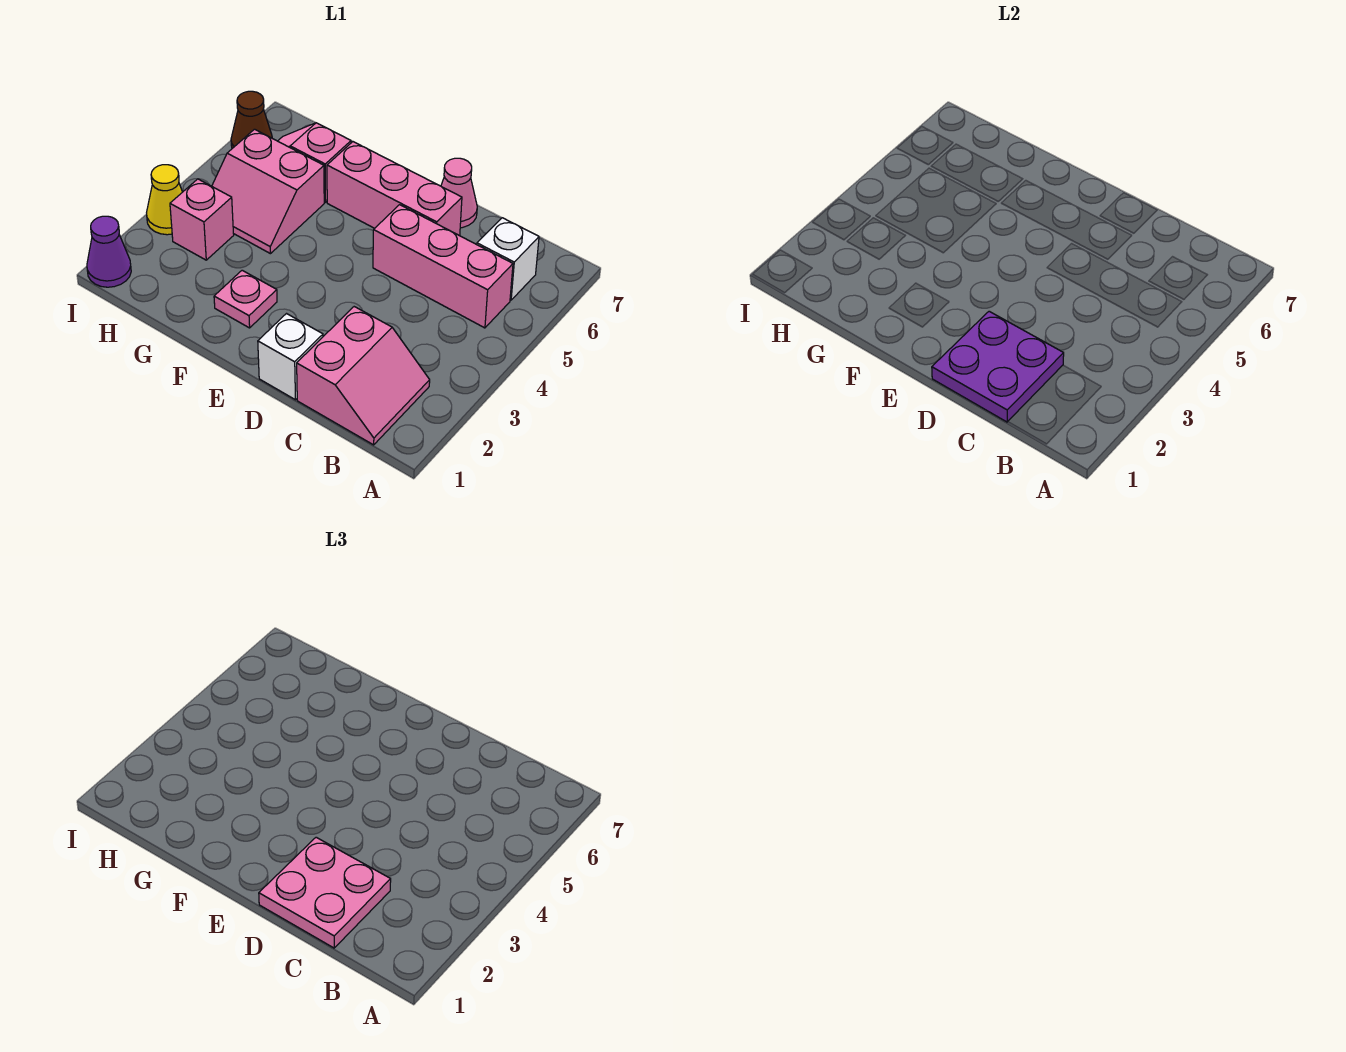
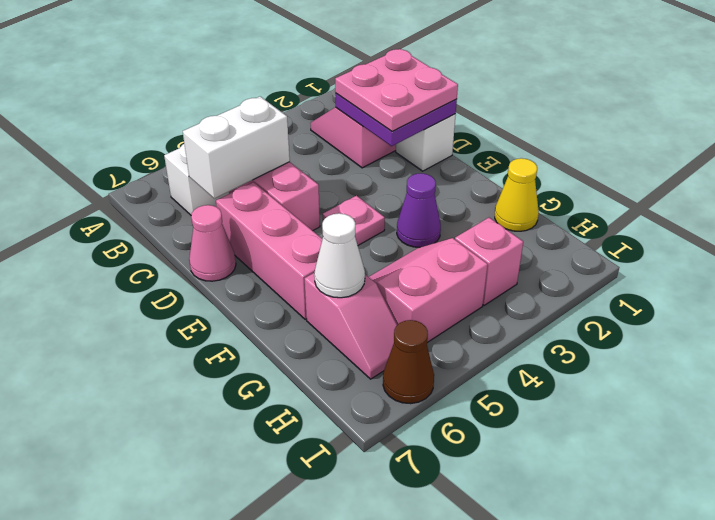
none -> white 1x2 brick [183,96,290,199]
pink 1x1 plate [214,270,277,328] -> pink 1x1 plate moved to [323,196,385,245]
pink 2x2 slope [212,129,324,254] -> pink 2x2 slope turned to [369,238,488,342]
none -> white 1x1 cone [314,213,365,298]
purple 1x1 cone [87,216,131,287] -> purple 1x1 cone moved to [397,173,441,247]
yellow 1x1 cone [147,165,182,235] -> yellow 1x1 cone moved to [495,158,539,231]

